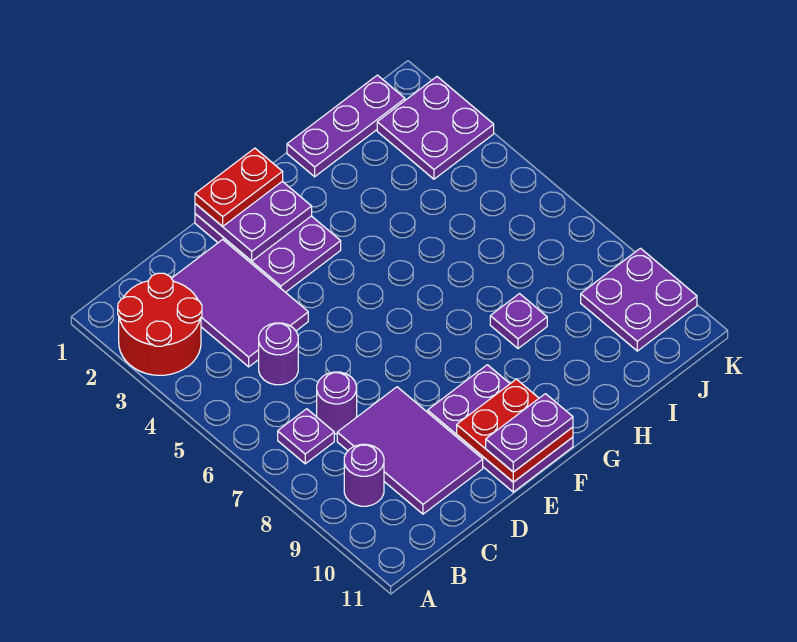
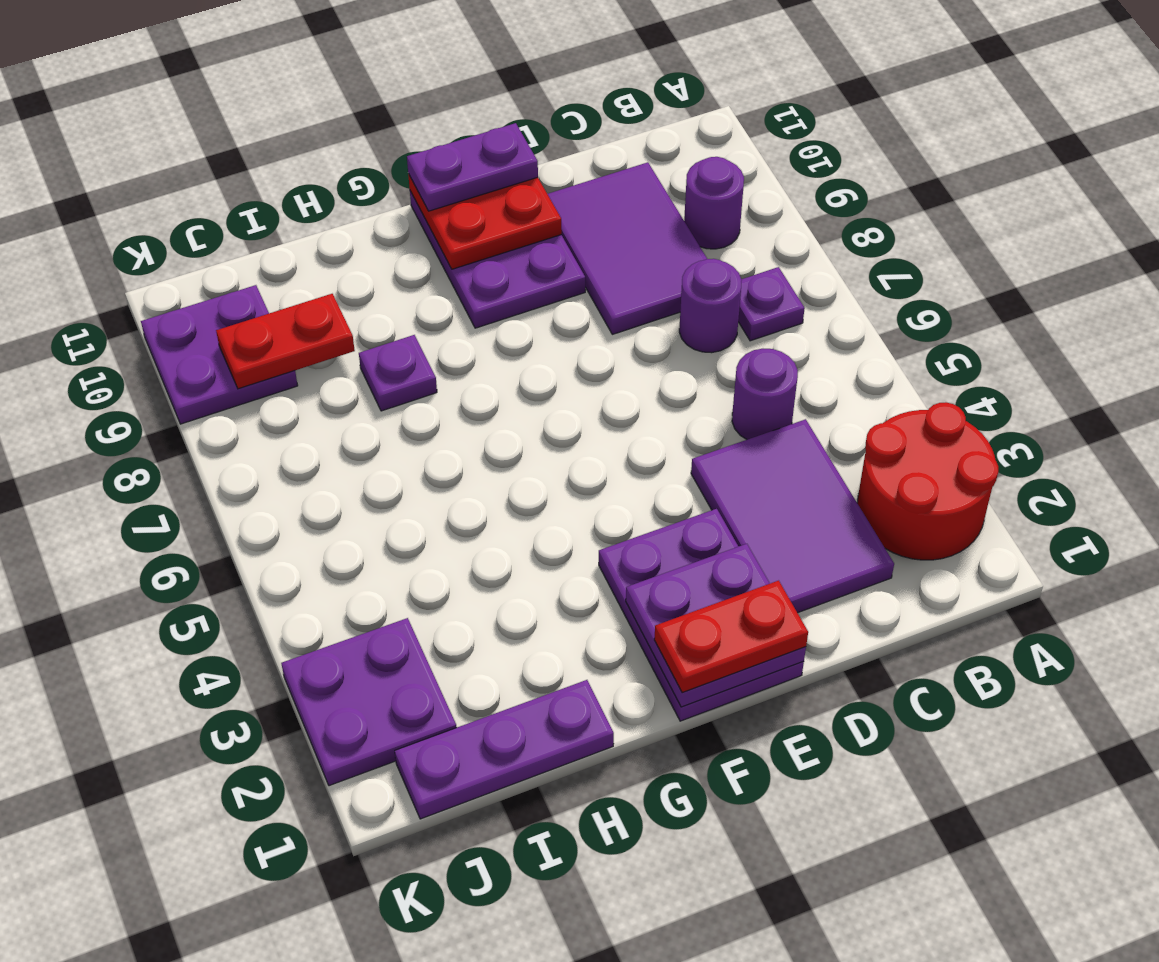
none -> red 1x2 plate [216,294,355,389]

